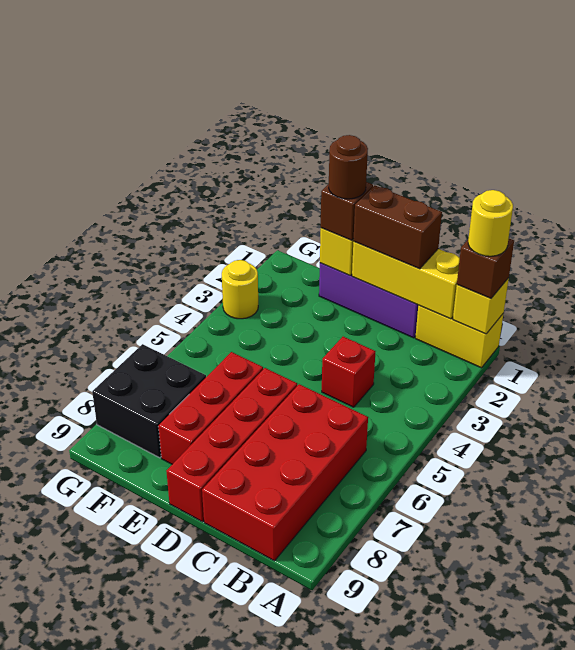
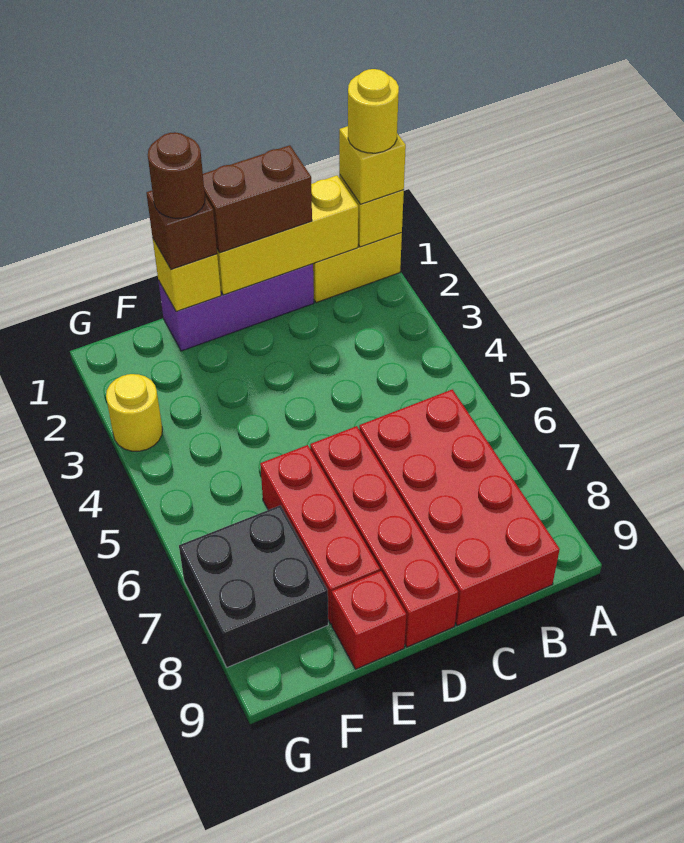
brown 1x1 brick [457,239,514,299] -> yellow 1x1 brick [339,126,406,204]
red 1x1 brick [322,337,375,407] -> red 1x1 brick moved to [332,571,406,669]

